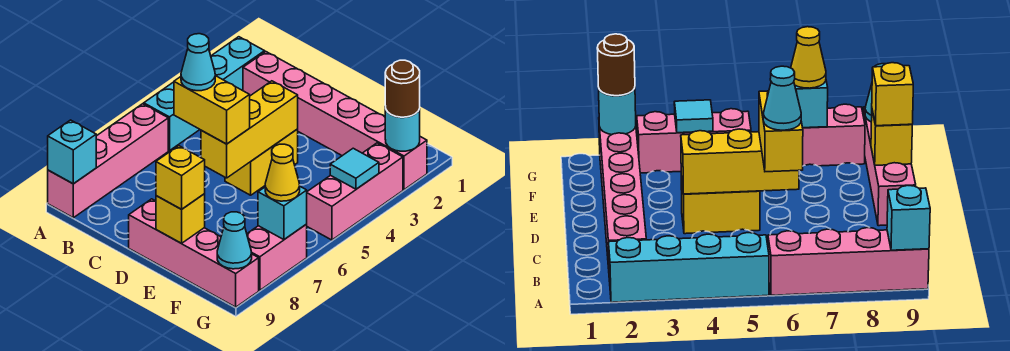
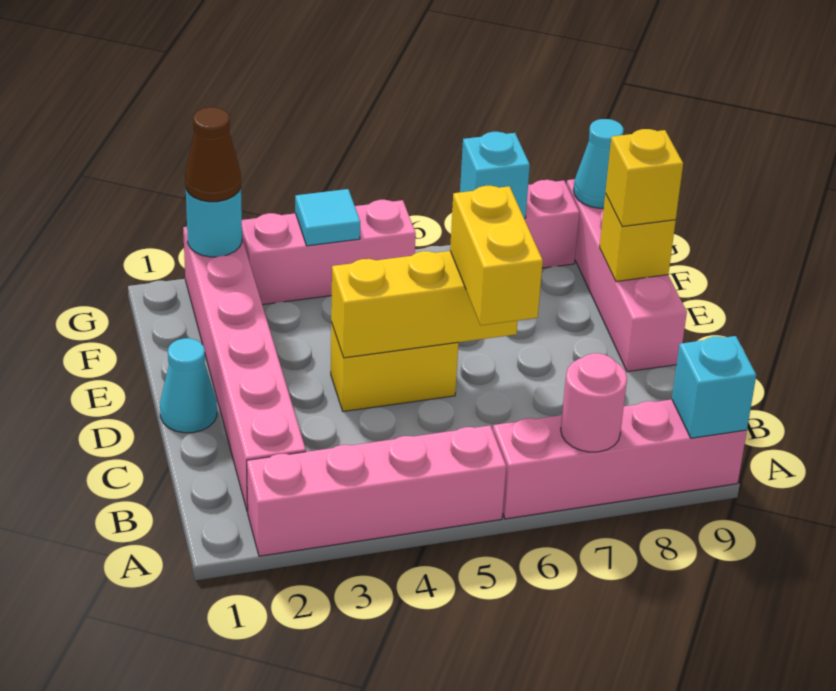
cyan 1x4 brick [144,37,265,151] -> pink 1x4 brick [247,426,506,556]
none -> pink 1x1 round brick [561,353,627,452]
cyan 1x1 cone [181,34,215,91] -> cyan 1x1 cone moved to [160,338,217,433]
brown 1x1 round brick [385,60,420,117] -> brown 1x1 cone [185,107,241,202]
yellow 1x1 cone [265,144,300,201] -> none

